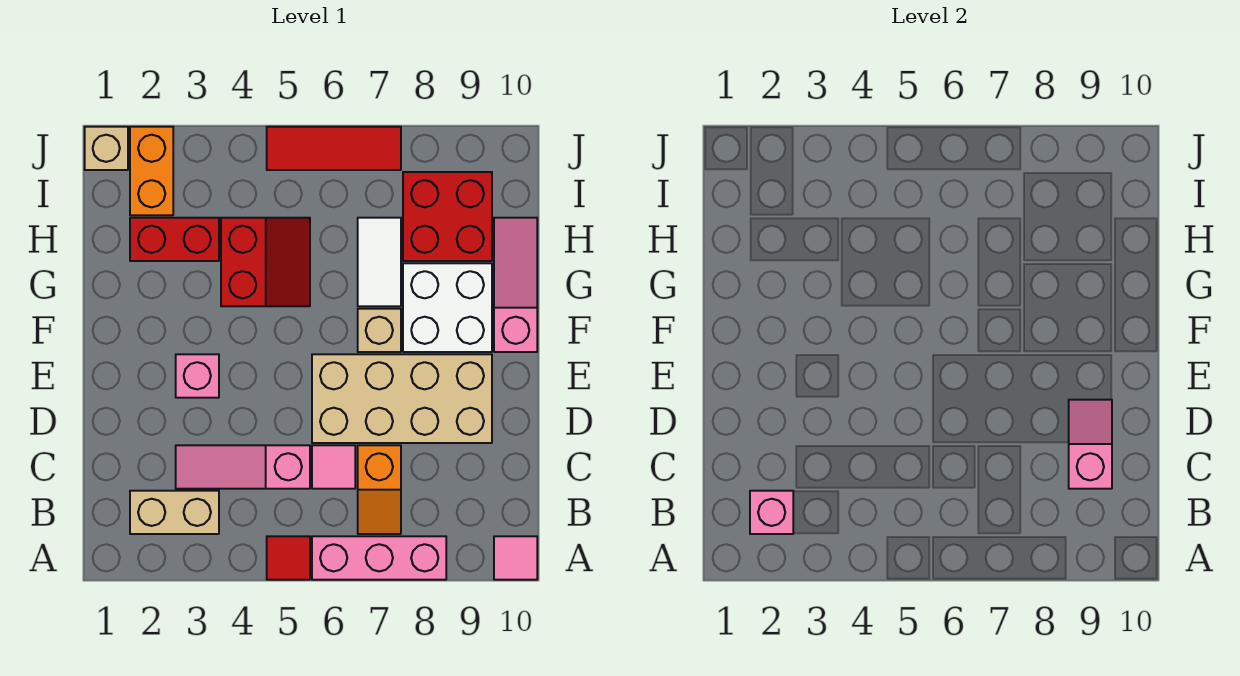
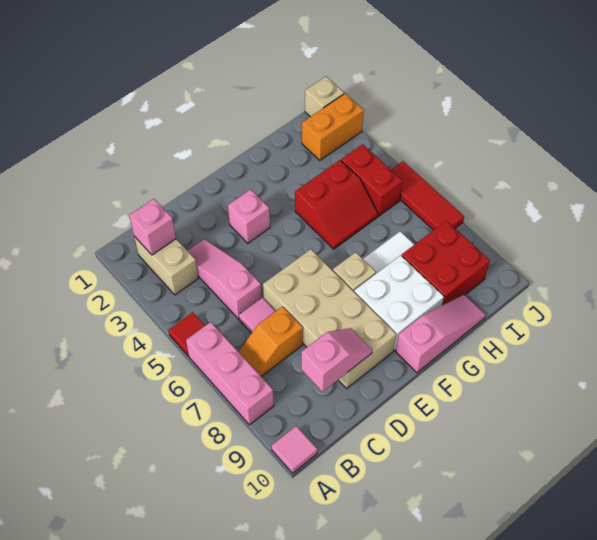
red 1x2 brick [130,218,219,261] -> red 1x2 brick moved to [341,144,402,216]

